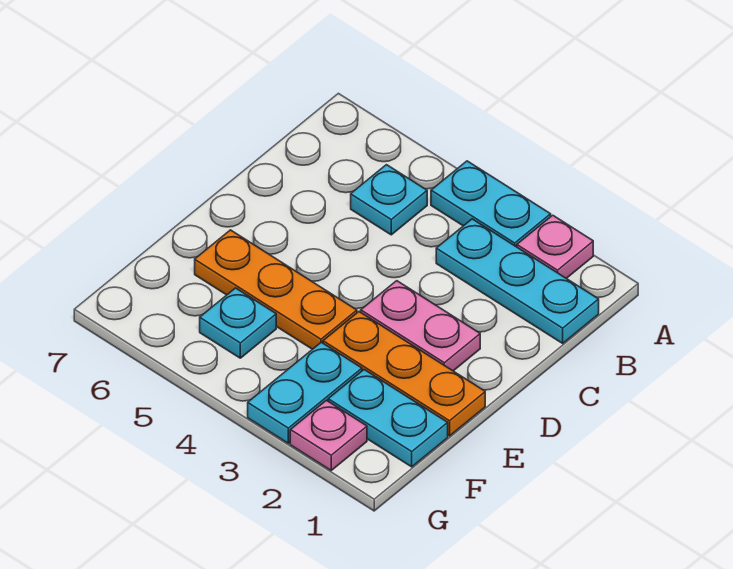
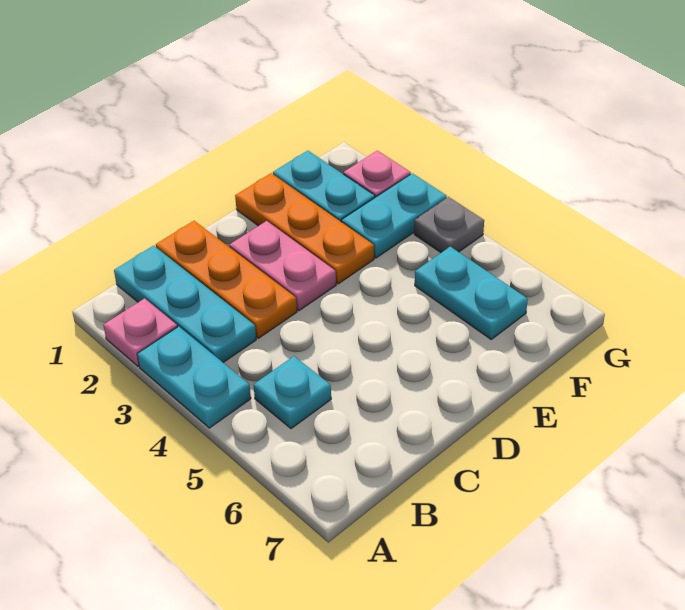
orange 1x3 plate [195,230,357,349] -> orange 1x3 plate moved to [156,221,297,338]
cyan 1x1 plate [200,288,276,358] -> cyan 1x2 plate [415,247,528,339]
none -> grey 1x1 plate [414,197,484,253]

